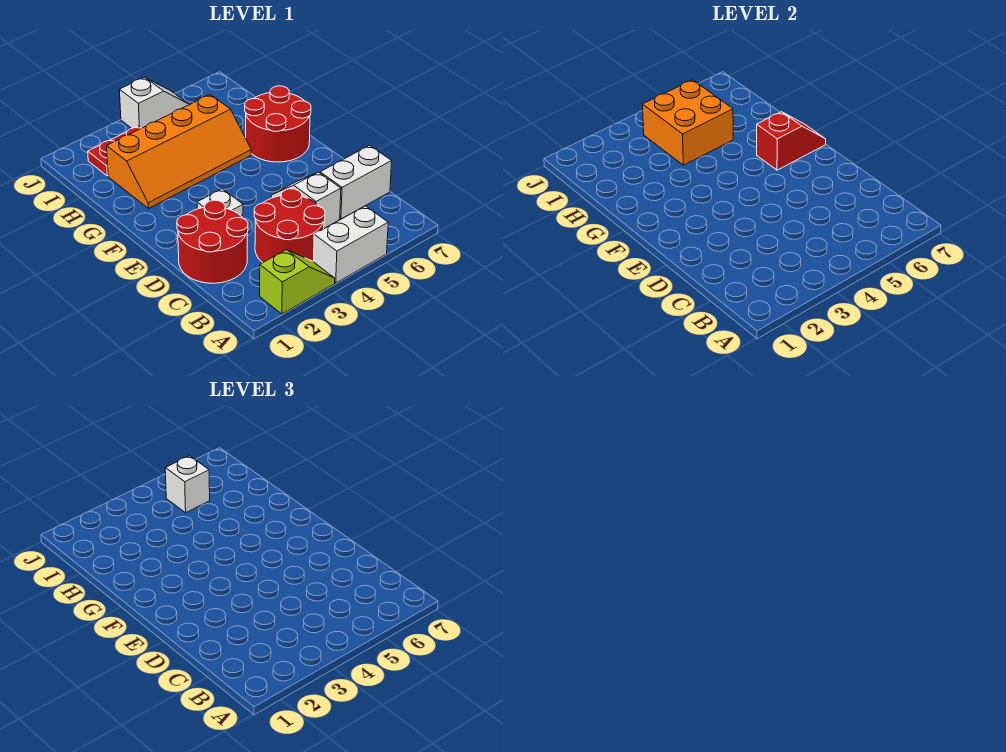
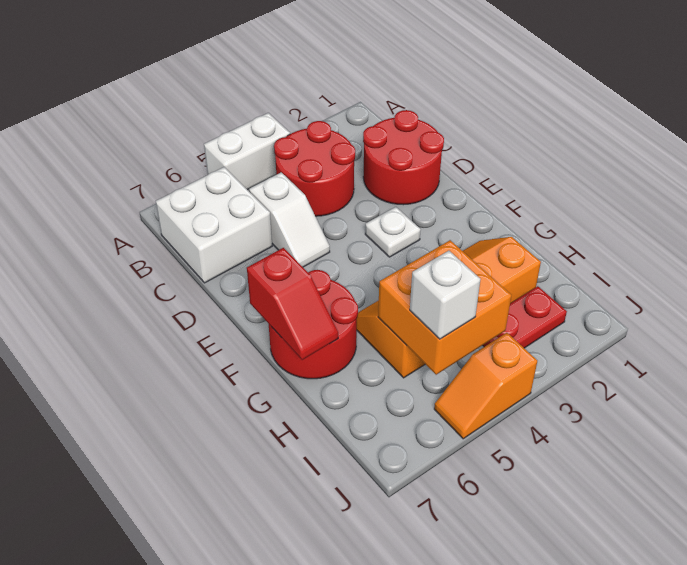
lime 1x2 slope [260,250,335,314] -> none
white 1x2 brick [320,145,392,219] -> white 2x2 brick [156,167,272,283]
red 1x2 slope [757,112,826,170] -> red 1x2 slope turned to [247,248,338,360]
white 1x2 slope [120,77,189,128] -> orange 1x2 slope [434,333,537,439]

